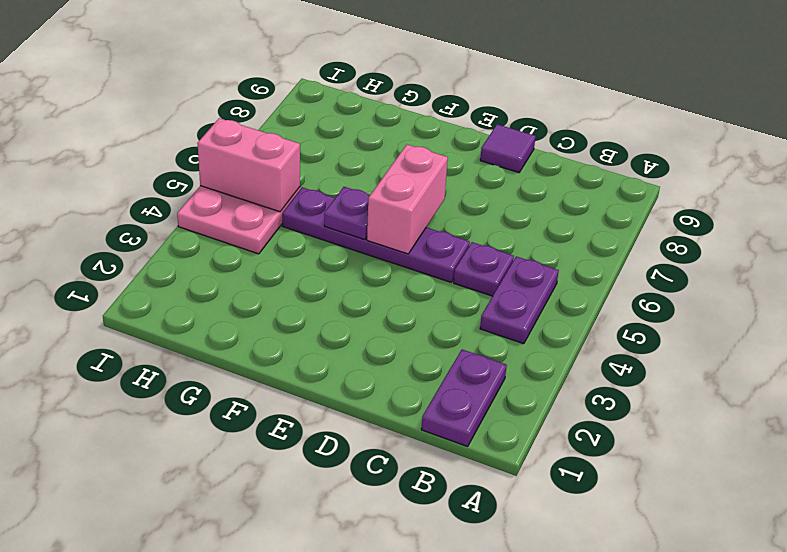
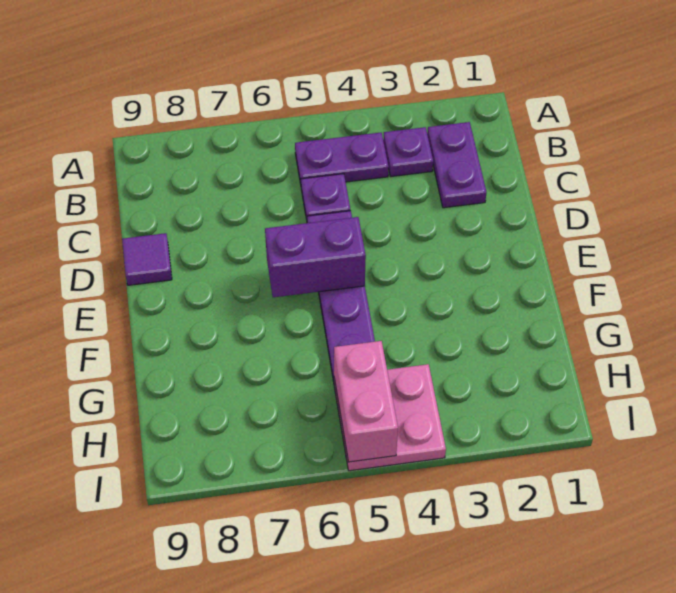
purple 1x2 plate [421,349,507,446] -> purple 1x2 plate turned to [427,122,487,208]
pink 1x2 brick [367,145,448,254] -> purple 1x2 brick [265,217,366,297]
purple 1x1 plate [324,187,370,240] -> purple 1x1 plate moved to [383,127,433,177]

